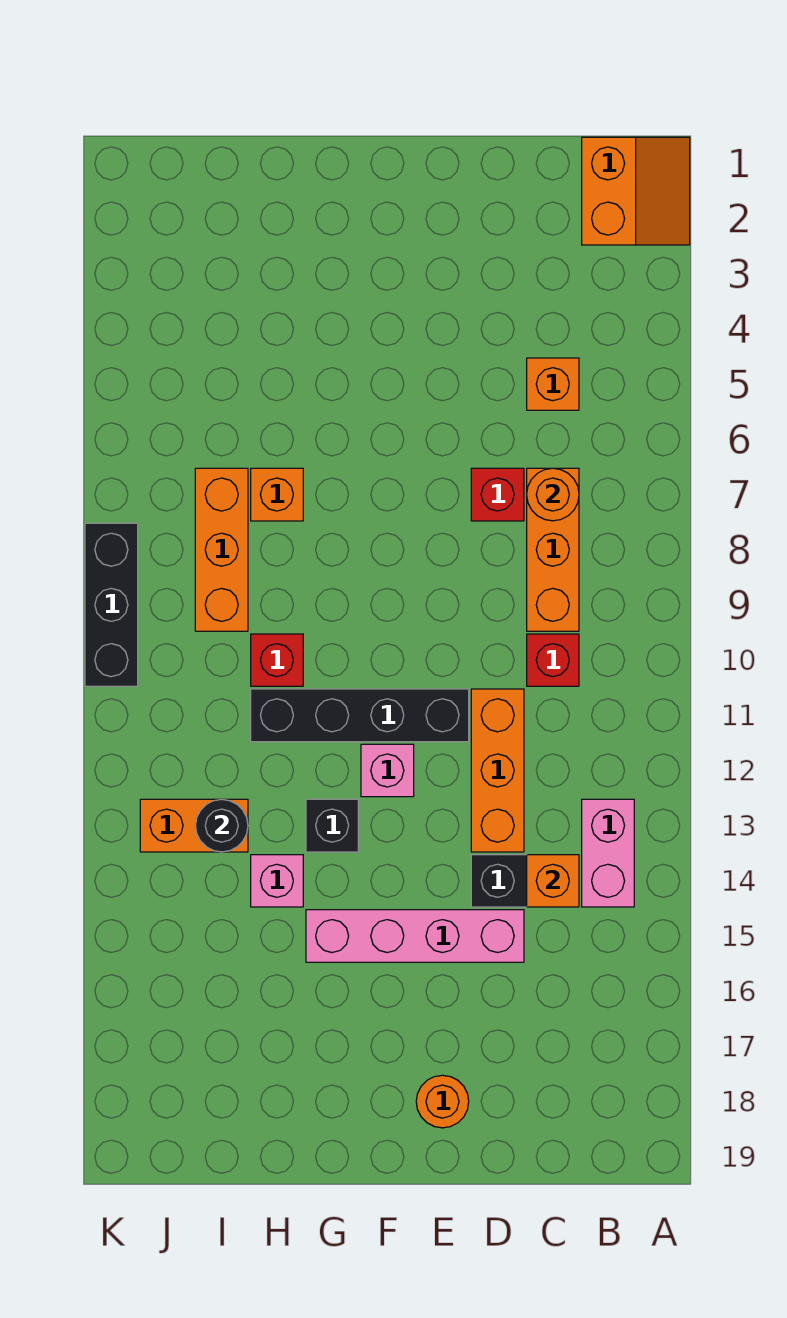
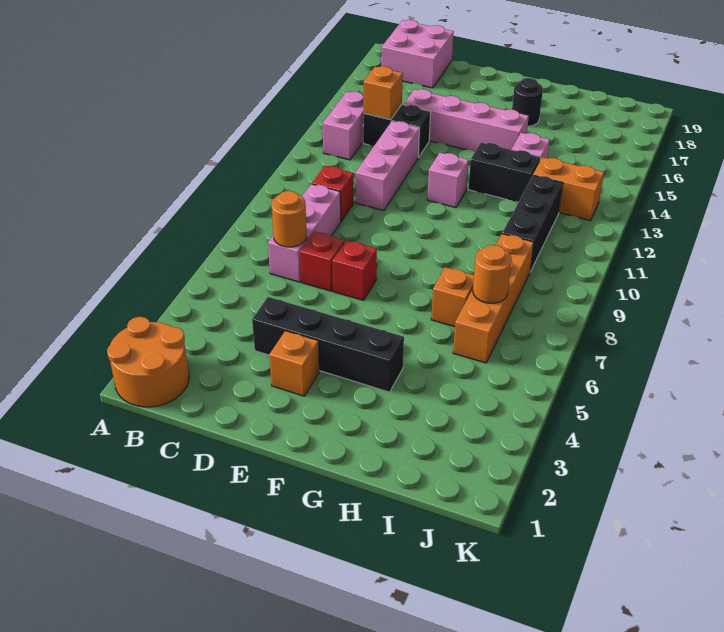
orange 2x2 slope [582,137,690,245] -> orange 2x2 round brick [107,317,189,407]
none -> pink 2x2 brick [381,20,454,88]
orange 1x1 brick [527,358,579,410] -> orange 1x1 brick moved to [269,331,319,396]
orange 1x3 brick [527,468,579,631] -> pink 1x3 brick [268,184,341,282]
orange 1x3 brick [471,689,524,852] -> pink 1x3 brick [356,121,420,210]
black 1x4 brick [251,689,469,742] -> black 1x4 brick moved to [252,297,404,392]
orange 1x1 round brick [416,1075,469,1128] -> orange 1x1 round brick moved to [473,245,512,303]
black 1x1 brick [306,799,358,852] -> black 1x2 brick [468,143,541,202]
red 1x1 brick [251,634,303,686] -> red 1x1 brick moved to [332,240,377,300]
orange 1x3 brick [195,468,248,631] -> orange 1x4 brick [453,234,534,363]
black 1x1 round brick [196,799,248,852] -> black 1x1 round brick moved to [512,78,543,126]
black 1x3 brick [85,523,138,686] -> black 1x3 brick moved to [502,175,563,272]

